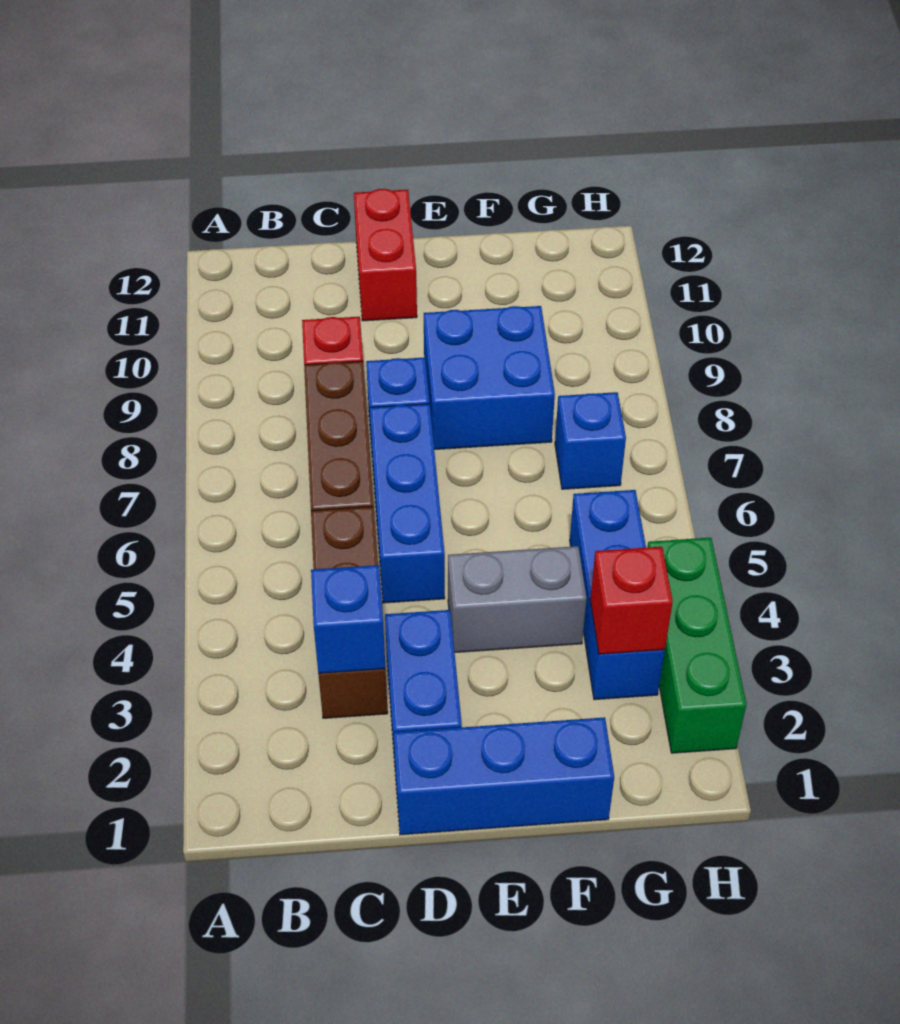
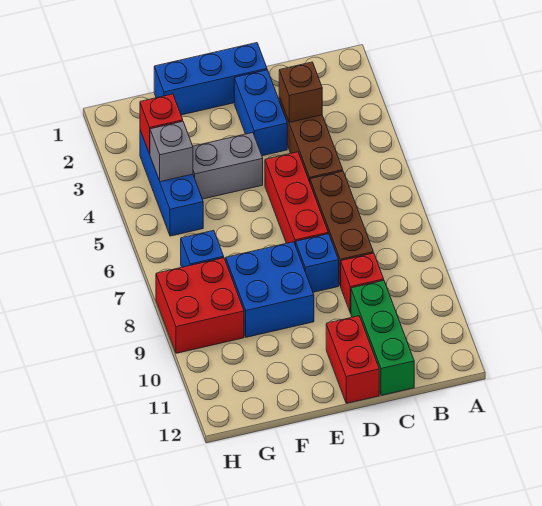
blue 1x1 brick [311,565,385,673] -> brown 1x1 brick [279,62,322,122]
blue 1x3 brick [370,404,445,603] -> red 1x3 brick [265,152,328,246]
none -> grey 1x1 brick [150,121,193,182]
none -> red 2x2 brick [156,258,244,353]
green 1x3 brick [647,538,746,753] -> green 1x3 brick moved to [351,281,414,395]

